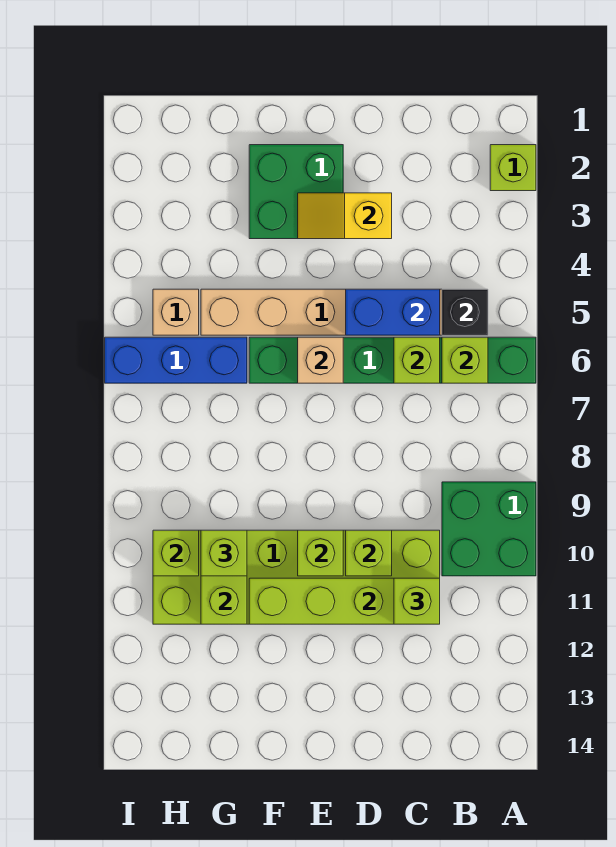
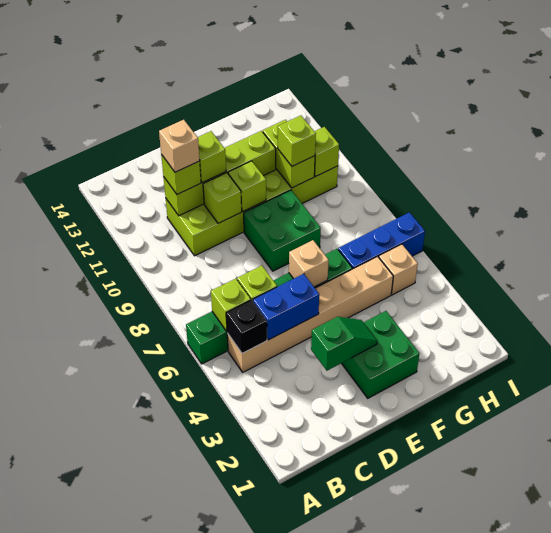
lime 1x1 brick [490,145,536,191] -> lime 1x1 brick moved to [198,131,226,183]
green 2x2 brick [442,482,536,576] -> green 2x2 brick moved to [244,190,321,271]
none -> tan 1x1 brick [159,120,200,172]
yellow 1x2 slope [298,193,392,239] -> green 1x2 slope [311,317,377,371]

